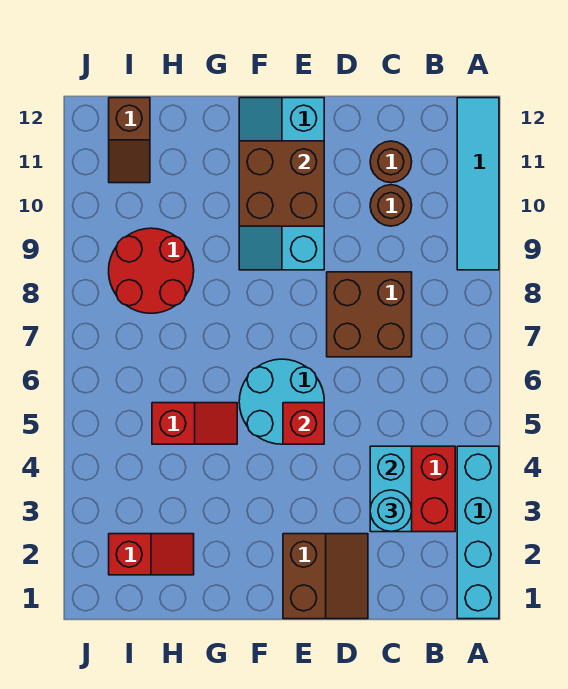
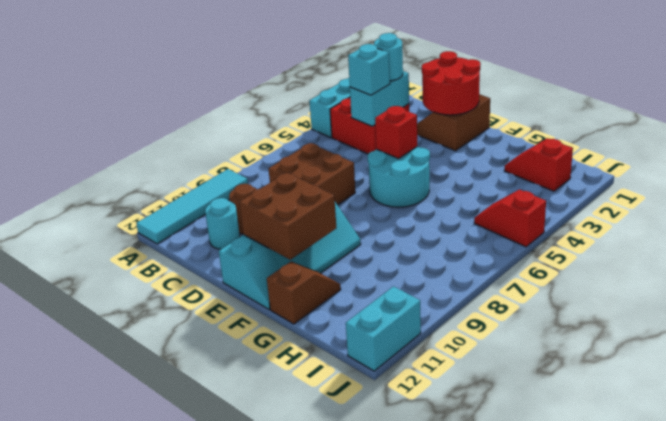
none -> cyan 1x1 brick [348,44,390,95]
brown 1x1 round brick [370,141,412,183] -> cyan 1x1 round brick [205,198,240,249]
red 1x2 slope [152,403,237,444] -> red 1x2 slope moved to [474,190,546,247]
red 2x2 round brick [109,228,194,313] -> red 2x2 round brick moved to [422,51,481,115]
brown 1x2 slope [109,98,150,183] -> brown 1x2 slope moved to [267,262,341,324]
none -> cyan 1x2 brick [346,286,421,371]

